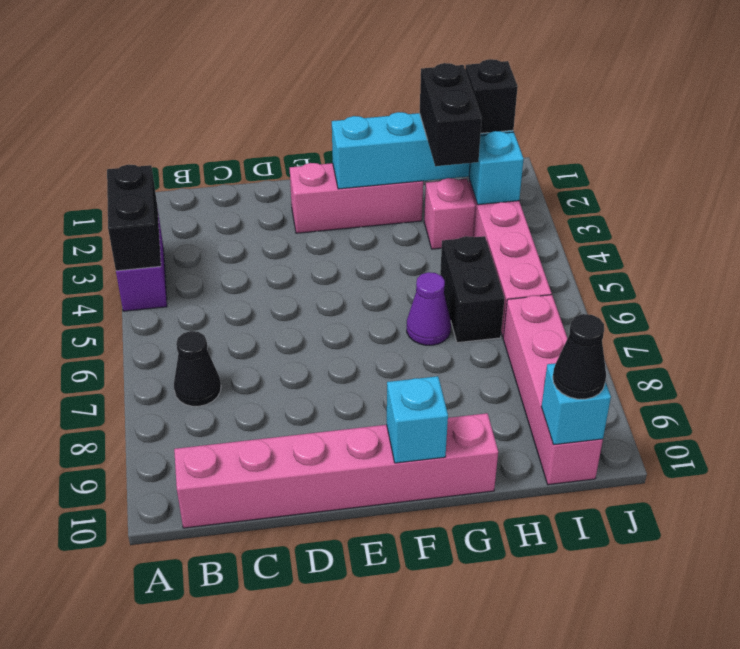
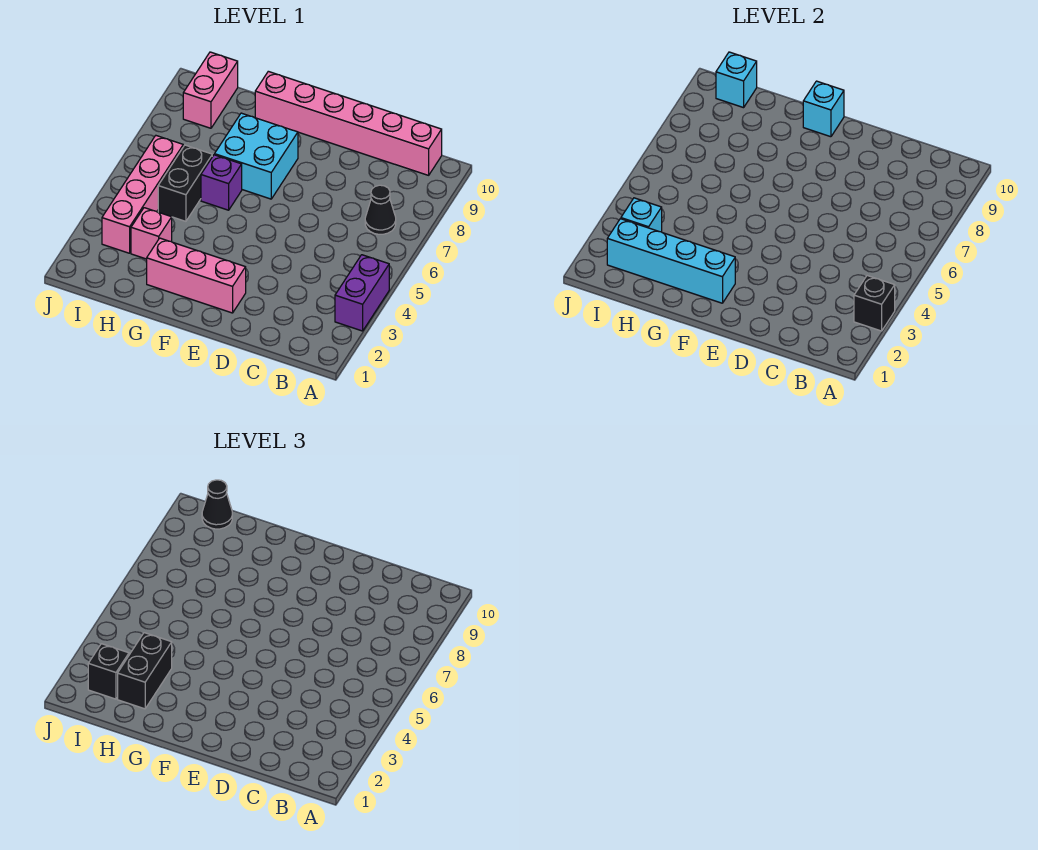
black 1x2 brick [107,165,161,271] -> black 1x1 brick [854,276,895,331]
none -> cyan 2x2 brick [215,113,298,199]
purple 1x1 cone [407,272,451,345] -> purple 1x1 brick [201,155,242,210]
pink 1x4 brick [503,295,603,485] -> pink 1x2 brick [183,52,238,128]

